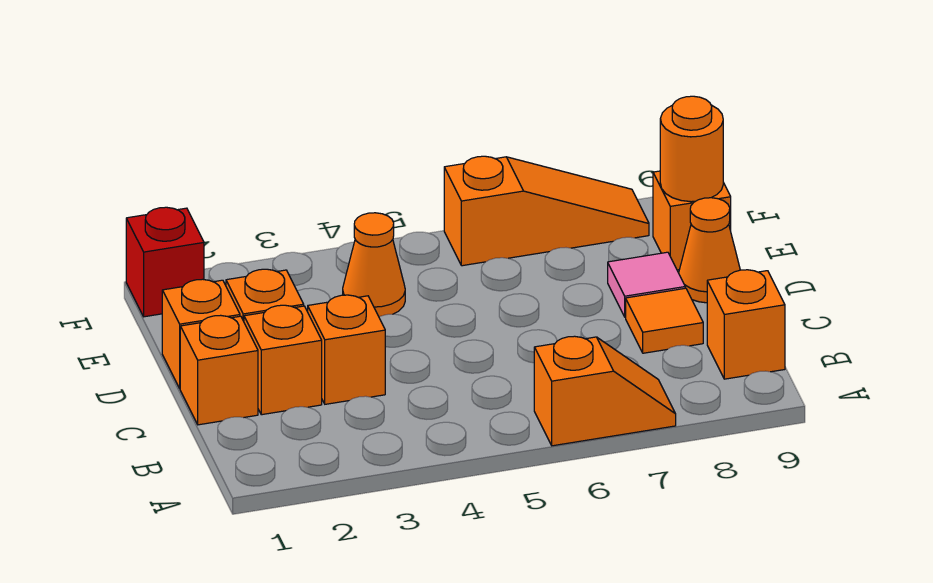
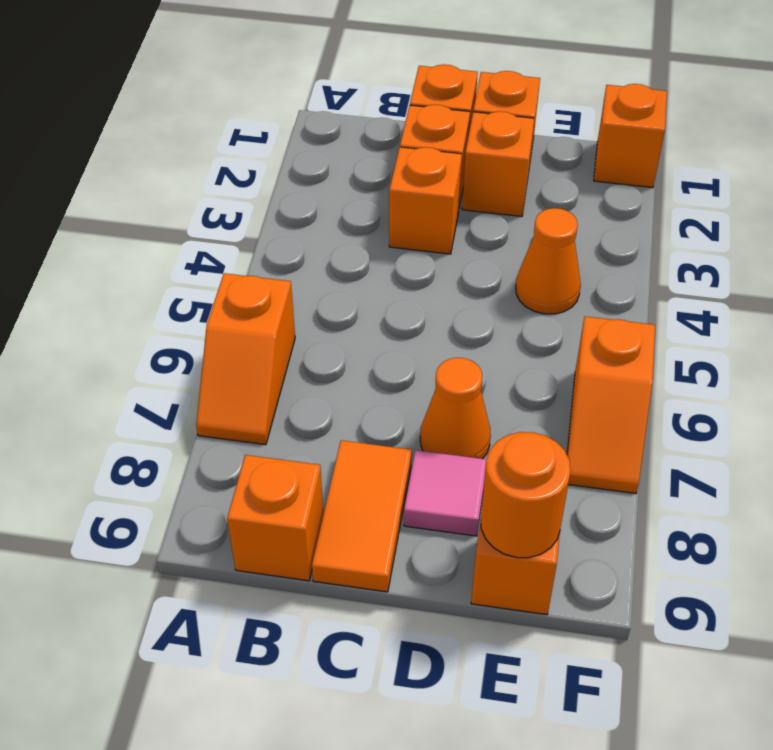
orange 1x1 tile [626,288,703,353] -> orange 1x2 tile [312,440,412,592]
orange 1x1 cone [679,198,740,303] -> orange 1x1 cone moved to [420,358,491,459]
red 1x1 brick [126,207,204,317] -> orange 1x1 brick [594,84,667,188]
orange 1x3 slope [444,156,649,266] -> orange 1x2 slope [567,316,655,493]

